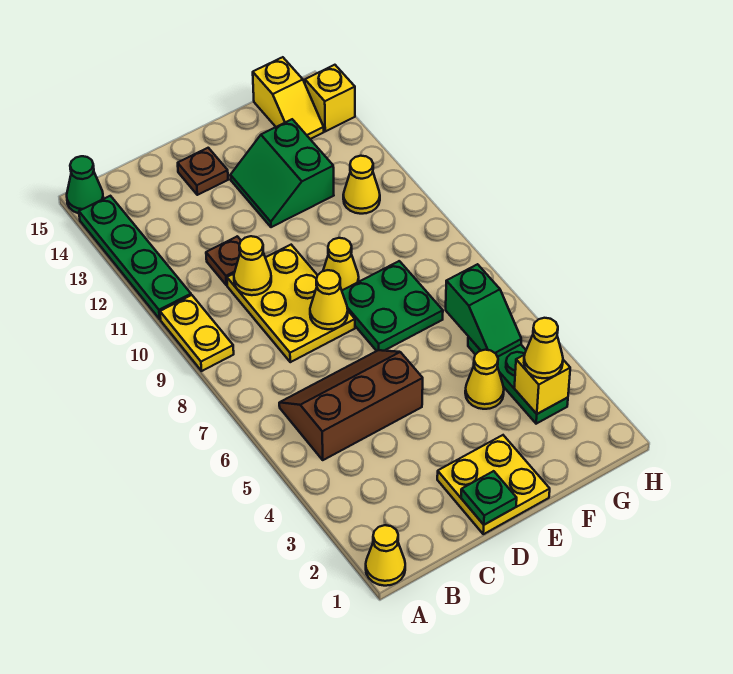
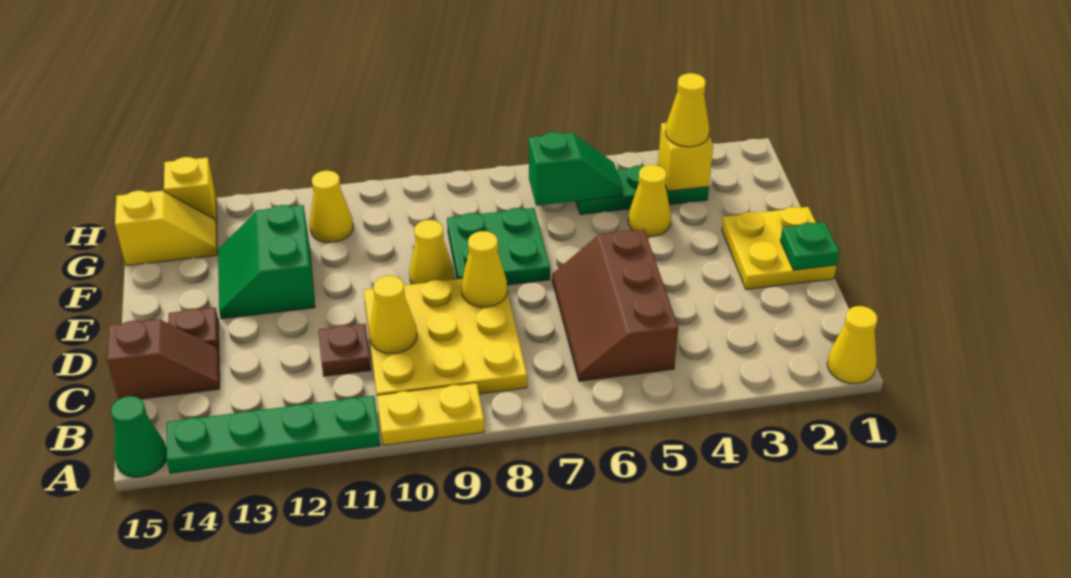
yellow 2x3 plate [227,245,355,362] -> yellow 3x3 plate [364,278,527,395]
none -> brown 1x2 slope [107,319,220,399]
green 2x2 slope [230,119,334,227] -> green 2x2 slope turned to [218,205,315,319]

